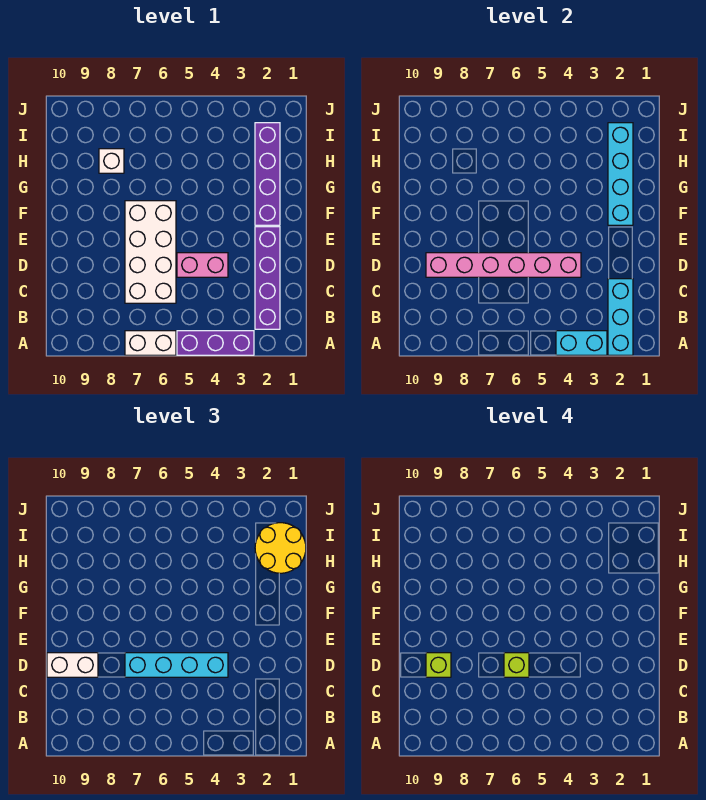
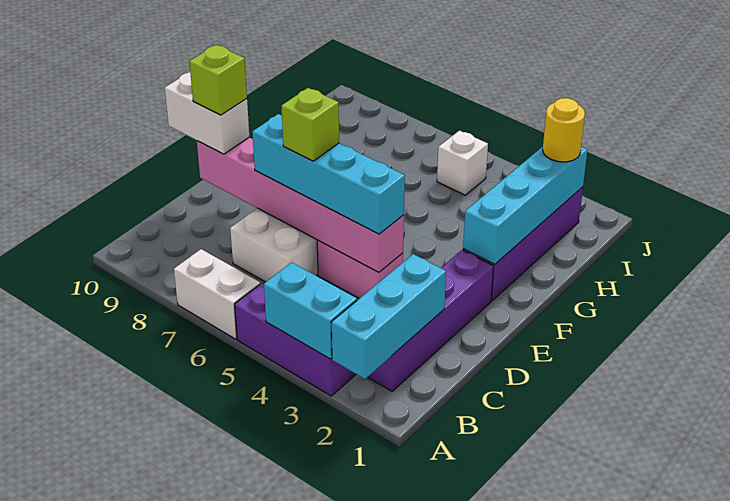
yellow 2x2 round brick [255,523,306,573] -> yellow 1x1 round brick [543,98,585,162]
white 1x1 brick [99,149,124,173] -> white 1x1 brick moved to [437,131,488,195]

